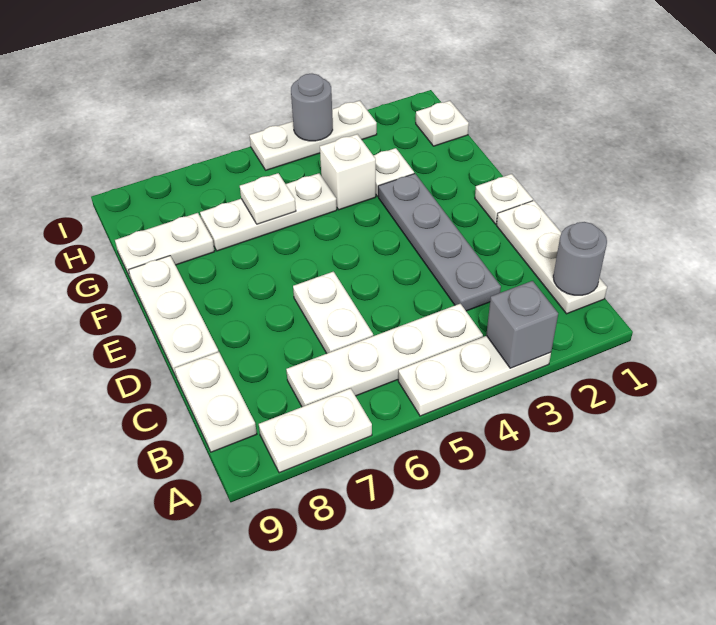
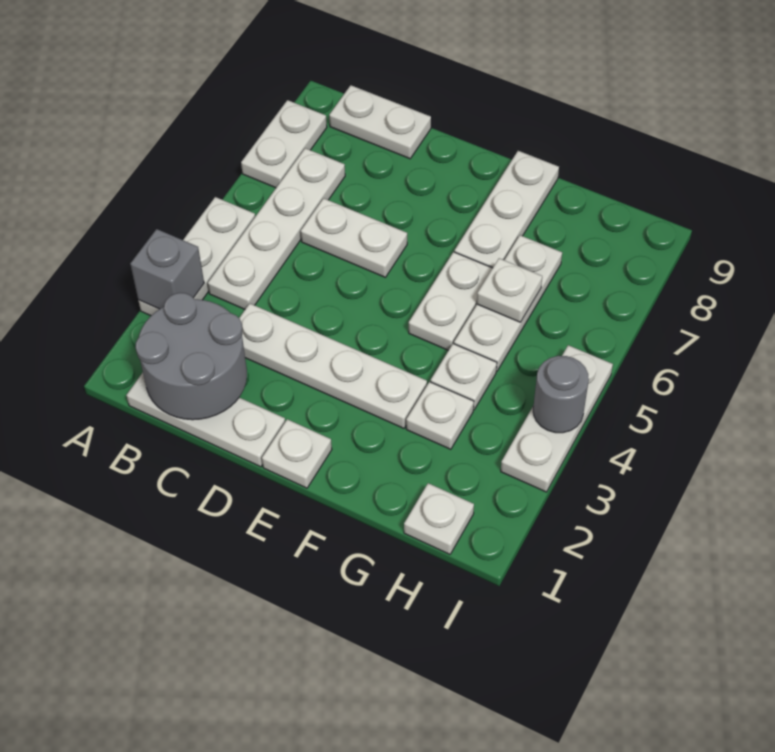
grey 1x1 round brick [553,222,607,295] -> grey 2x2 round brick [136,293,247,420]
grey 1x4 plate [378,174,501,311] -> white 1x4 plate [239,303,427,428]
white 1x3 plate [129,256,219,378] -> white 1x3 plate turned to [454,151,559,268]
white 1x1 brick [320,134,376,210] -> white 1x1 plate [431,344,497,410]
white 1x2 plate [115,213,215,279] -> white 1x2 plate moved to [409,252,492,350]

